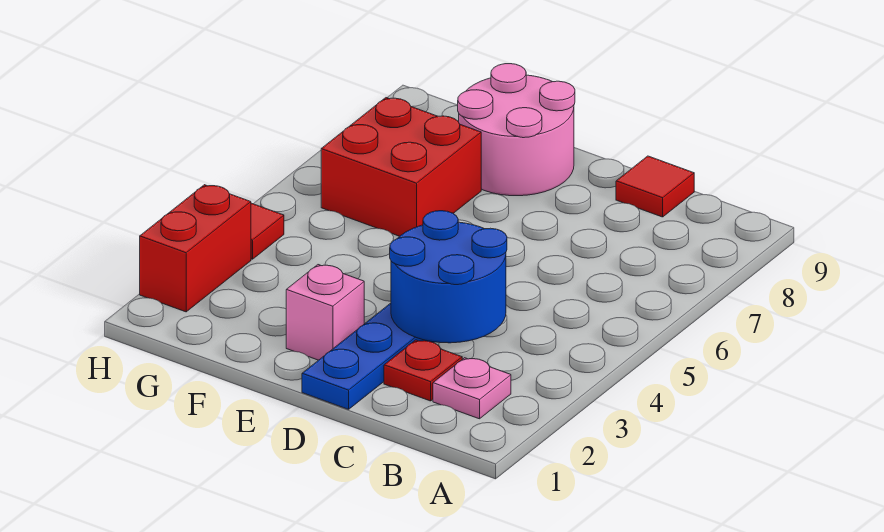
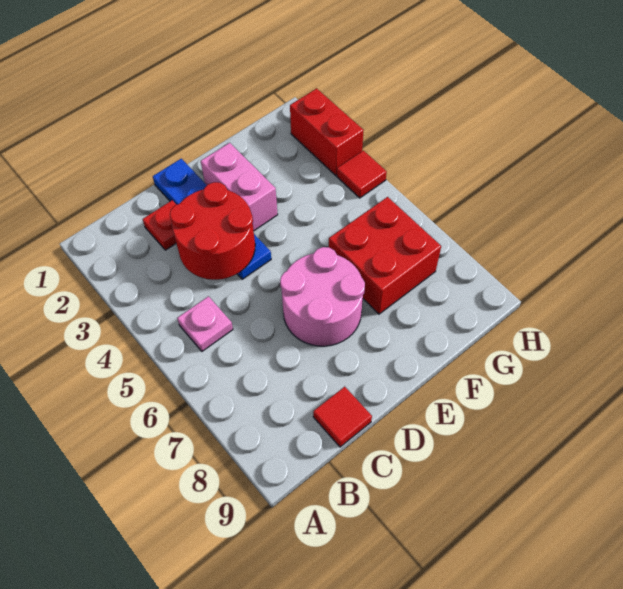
pink 1x1 plate [433,358,511,419] -> pink 1x1 plate moved to [177,296,233,351]
blue 2x2 round brick [390,211,507,343] -> red 2x2 round brick [170,182,255,280]
pink 1x1 brick [286,265,364,360] -> pink 1x2 brick [201,143,278,231]
pink 2x2 round brick [458,64,575,196] -> pink 2x2 round brick moved to [280,247,365,346]

